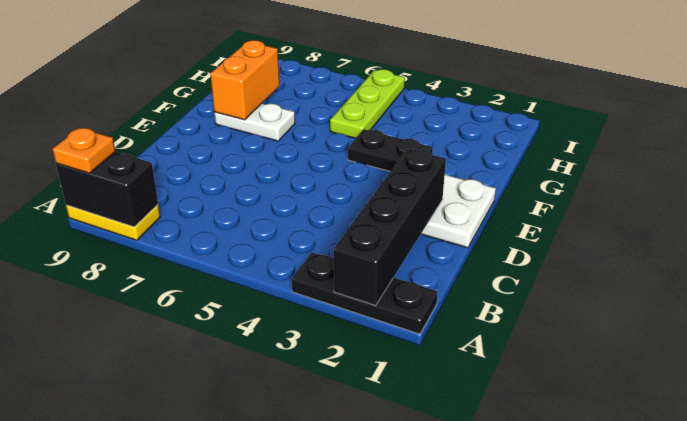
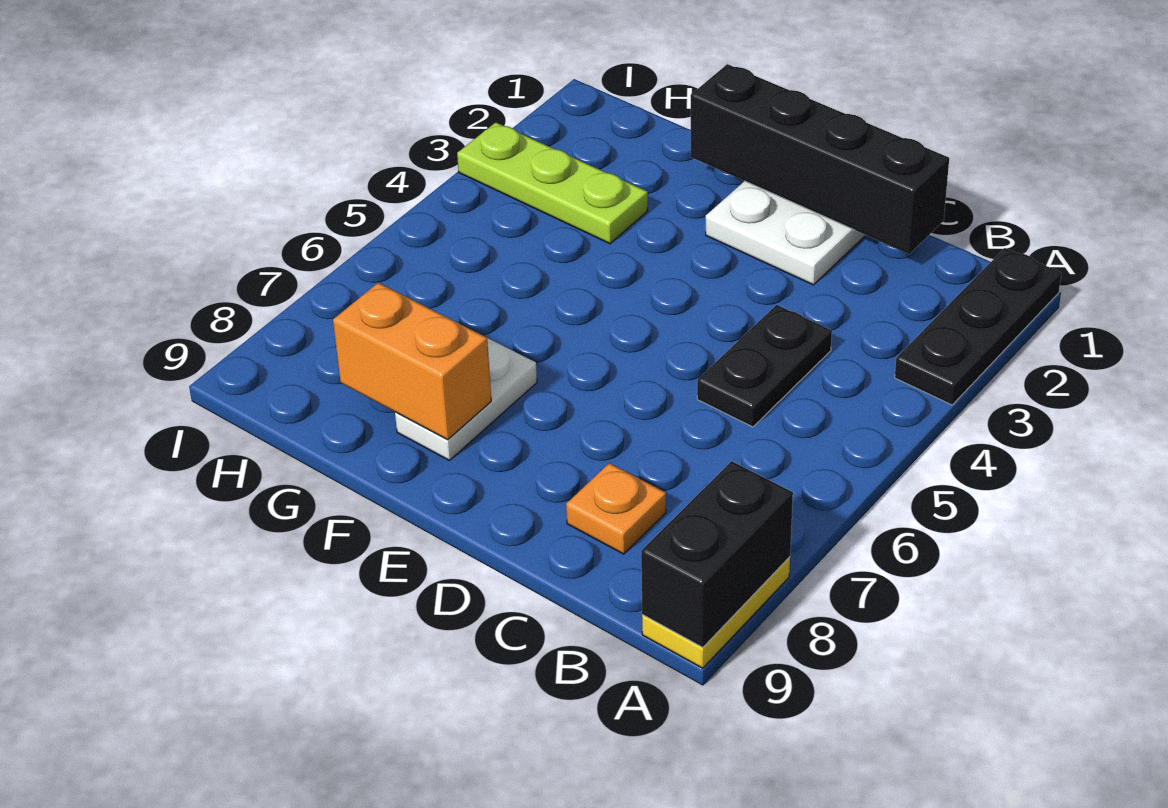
black 1x4 brick [334,149,446,305] -> black 1x4 brick moved to [691,64,949,254]
orange 1x1 plate [52,128,115,173] -> orange 1x1 plate moved to [566,463,666,554]
black 1x2 plate [348,129,433,171] -> black 1x2 plate moved to [697,305,832,427]
lime 1x3 plate [330,69,405,138] -> lime 1x3 plate moved to [457,122,648,244]

